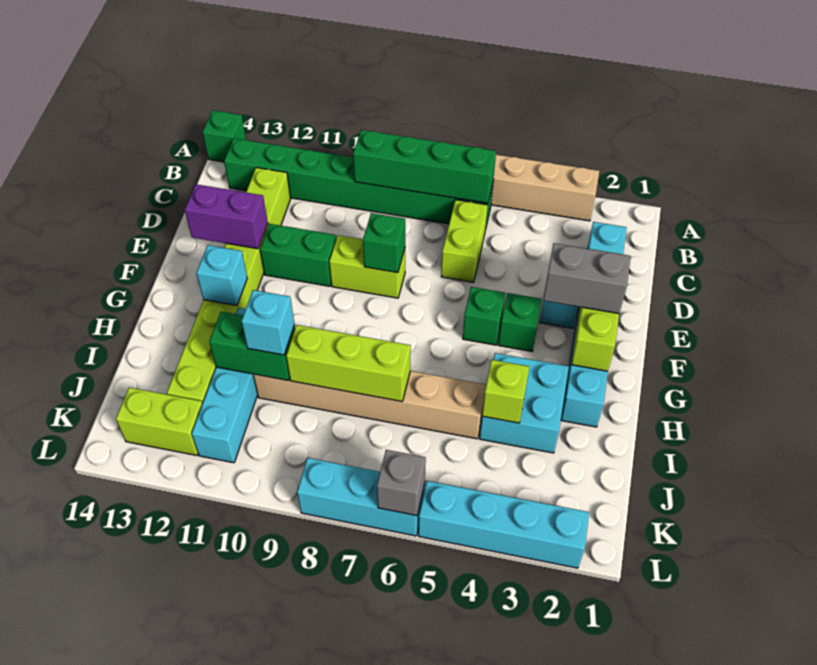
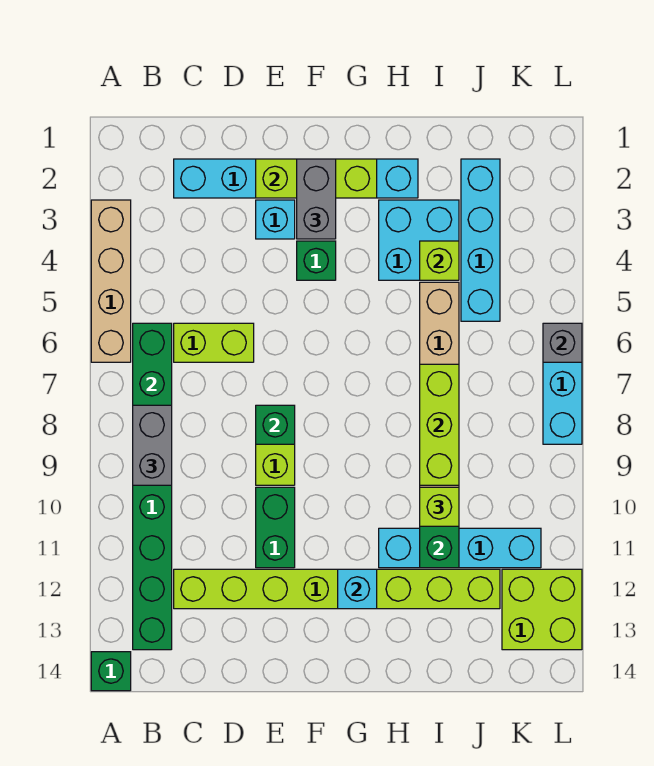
none -> grey 1x2 brick [133,405,172,485]
purple 1x2 brick [185,184,268,249] -> none
green 1x1 brick [463,287,505,345] -> none
cyan 1x1 brick [241,290,295,355] -> lime 1x1 brick [420,487,459,526]
lime 1x2 brick [116,387,203,455] -> lime 2x2 brick [502,569,582,650]
cyan 1x4 brick [419,481,589,568] -> cyan 1x4 brick moved to [461,159,500,321]

